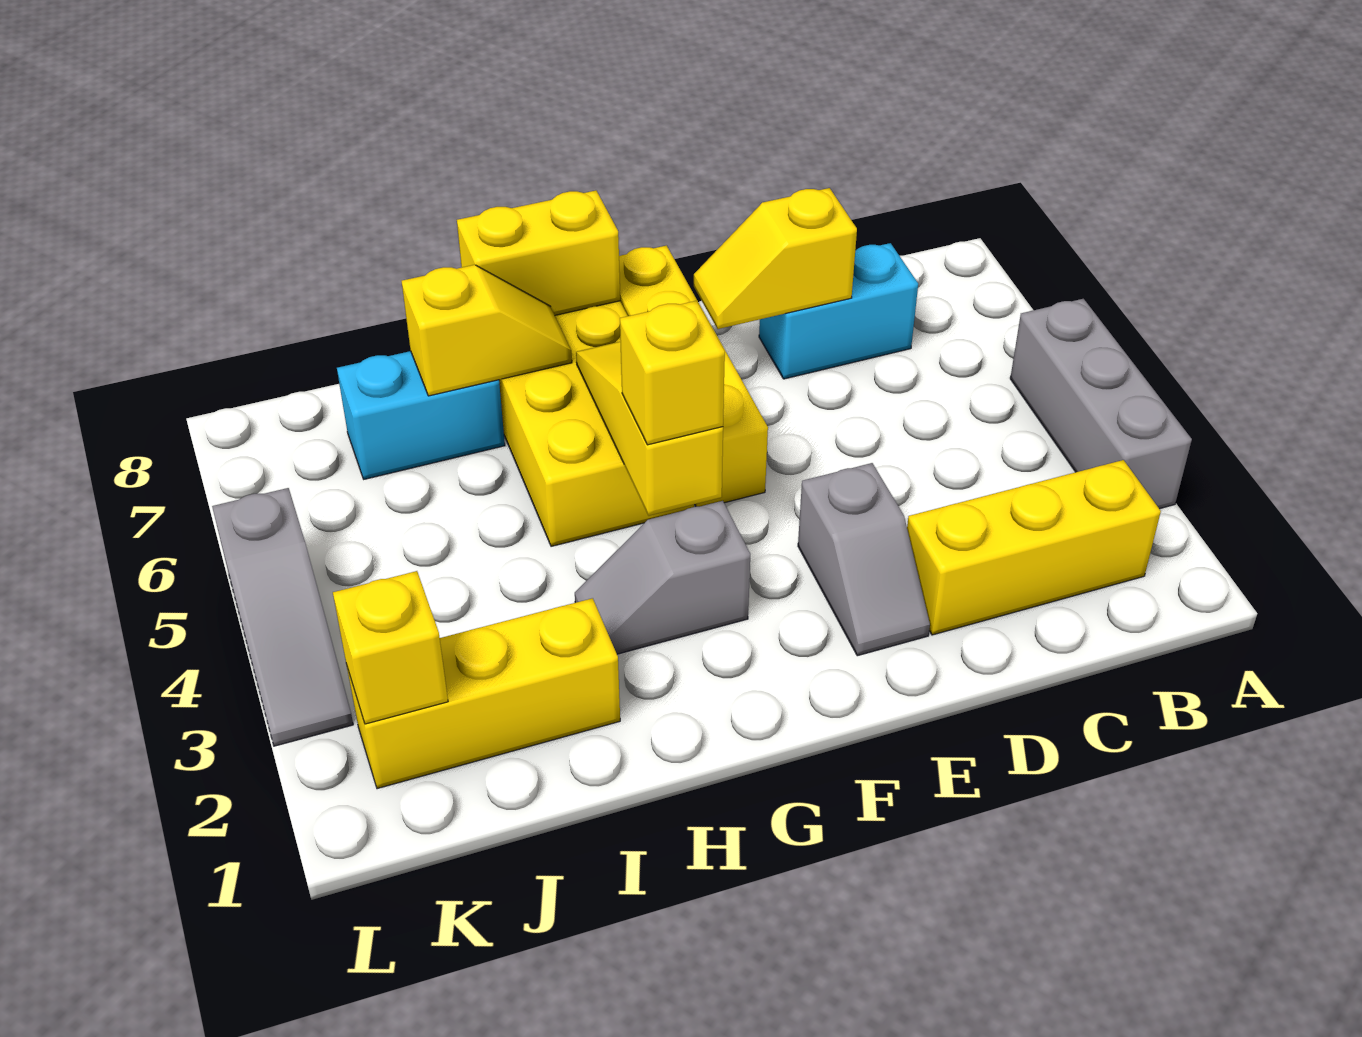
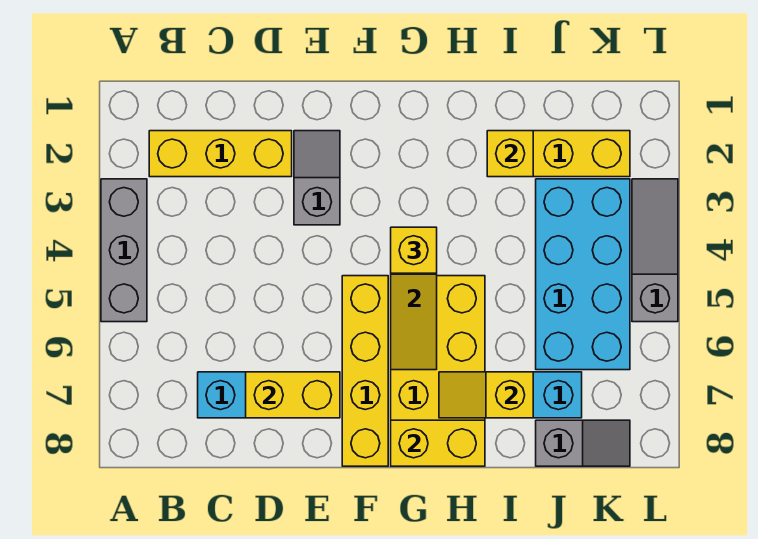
yellow 1x2 slope [694,188,857,329] -> yellow 1x2 brick [246,372,340,418]
grey 1x2 slope [575,501,750,654] -> grey 1x2 slope moved to [536,420,630,466]
none -> cyan 2x4 brick [536,179,630,370]
yellow 1x1 brick [333,571,448,724] -> yellow 1x1 brick moved to [487,131,533,177]

